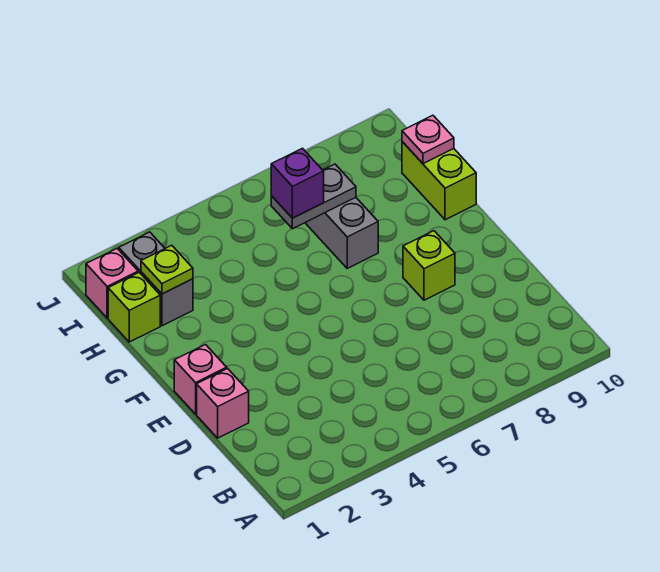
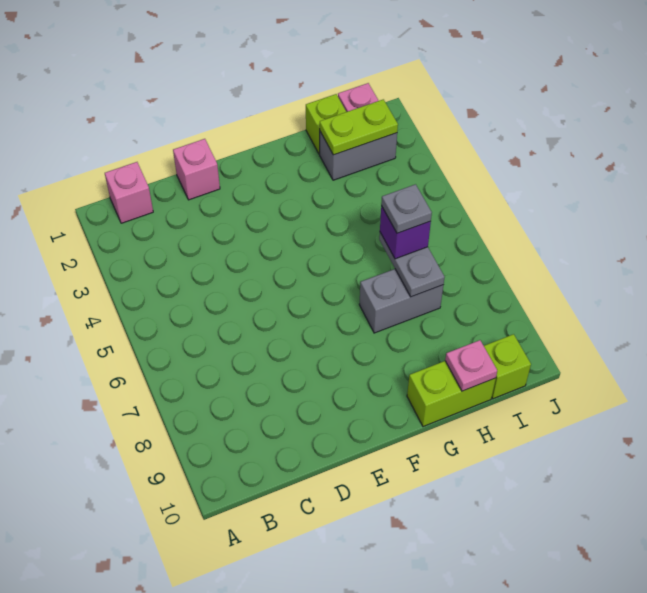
pink 1x1 brick [174,345,227,414] -> pink 1x1 brick moved to [105,162,153,223]
lime 1x1 brick [403,231,455,300] -> lime 1x1 brick moved to [484,334,531,399]
lime 1x1 plate [141,245,193,294] -> lime 1x2 plate [320,99,398,155]
none -> grey 1x1 plate [381,184,432,233]

